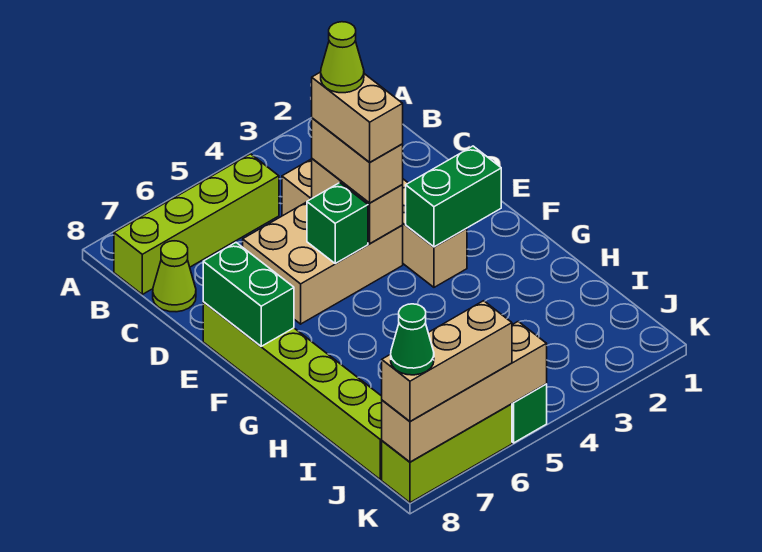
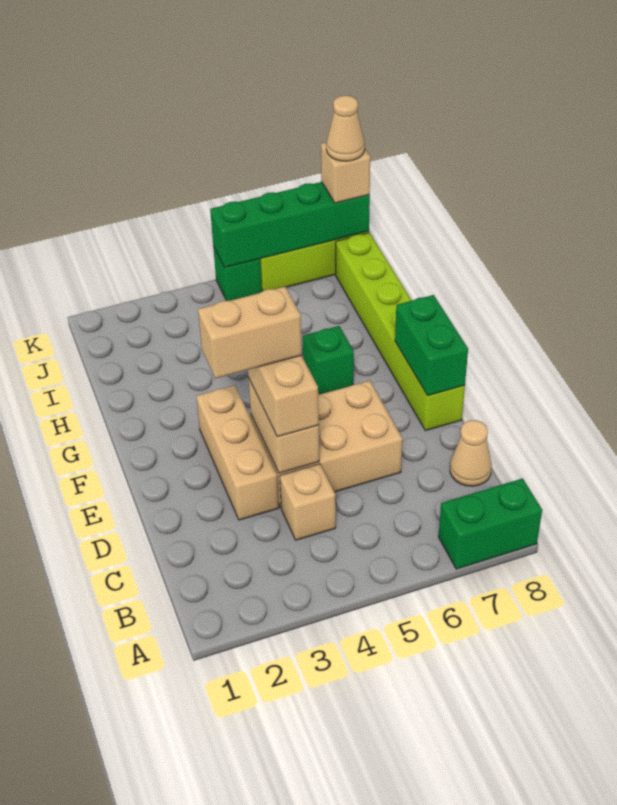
lime 1x4 brick [114,154,279,294] -> none
lime 1x1 cone [153,241,196,312] -> tan 1x1 cone [450,420,492,486]
tan 1x2 brick [312,72,403,162] -> tan 1x2 brick turned to [198,287,302,379]
lime 1x1 cone [321,22,364,93] -> none
green 1x1 brick [307,183,368,264] -> green 1x1 brick moved to [303,326,354,395]
green 1x2 brick [406,146,501,247] -> green 1x2 brick moved to [439,478,542,569]
tan 1x4 brick [382,322,547,462] -> green 1x4 brick [210,182,370,268]
tan 1x3 brick [382,301,512,421] -> tan 1x1 brick [321,142,370,203]
green 1x1 cone [391,304,434,375] -> tan 1x1 cone [326,96,365,161]

